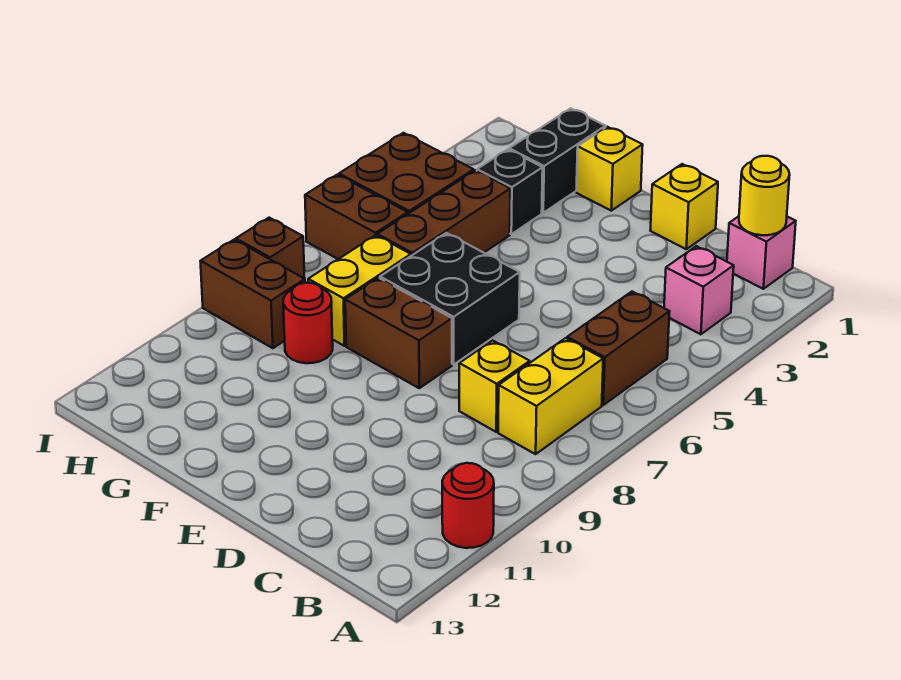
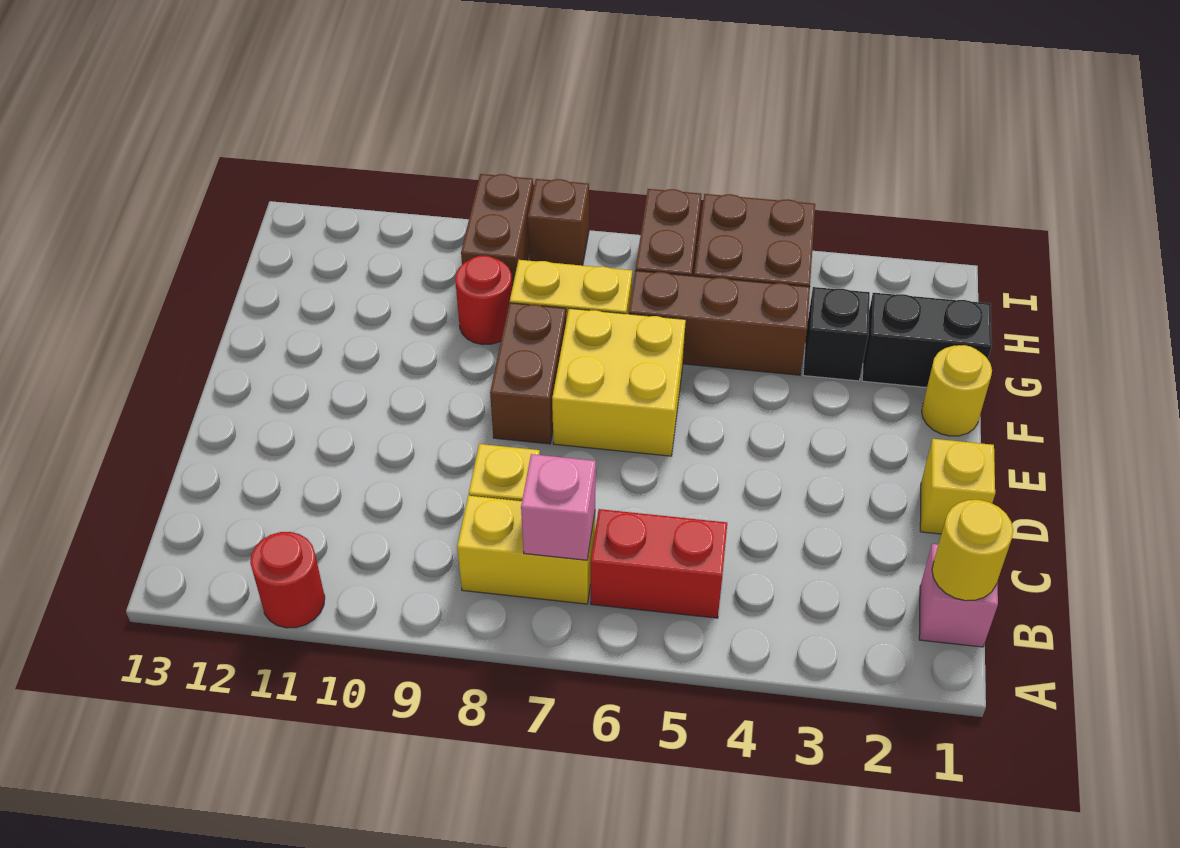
pink 1x1 brick [664,246,734,334] -> pink 1x1 brick moved to [521,454,596,560]
brown 1x2 brick [567,292,669,405] -> red 1x2 brick [591,509,727,618]
black 2x2 brick [380,233,520,365] -> yellow 2x2 brick [552,308,686,456]
yellow 1x1 brick [576,127,643,211] -> yellow 1x1 round brick [922,345,992,436]

